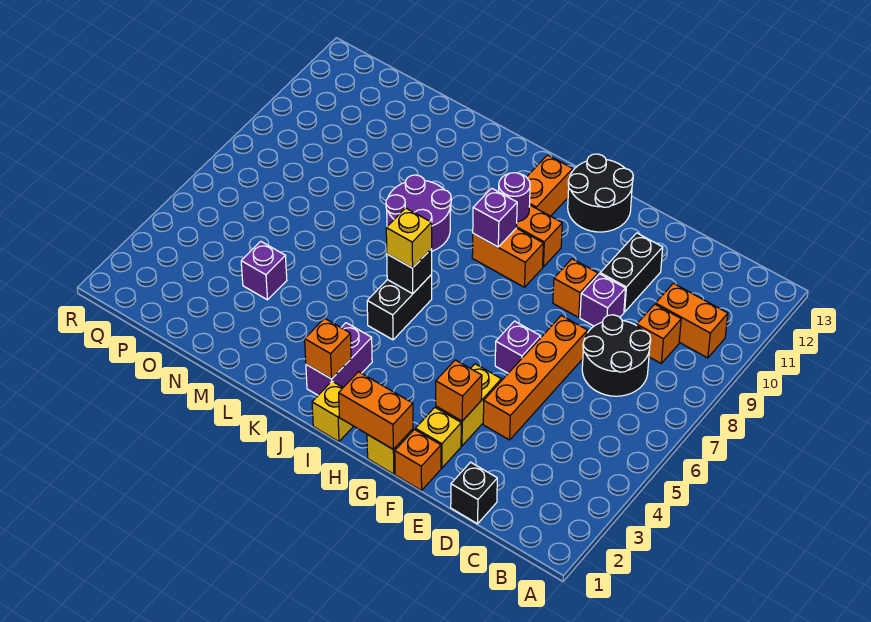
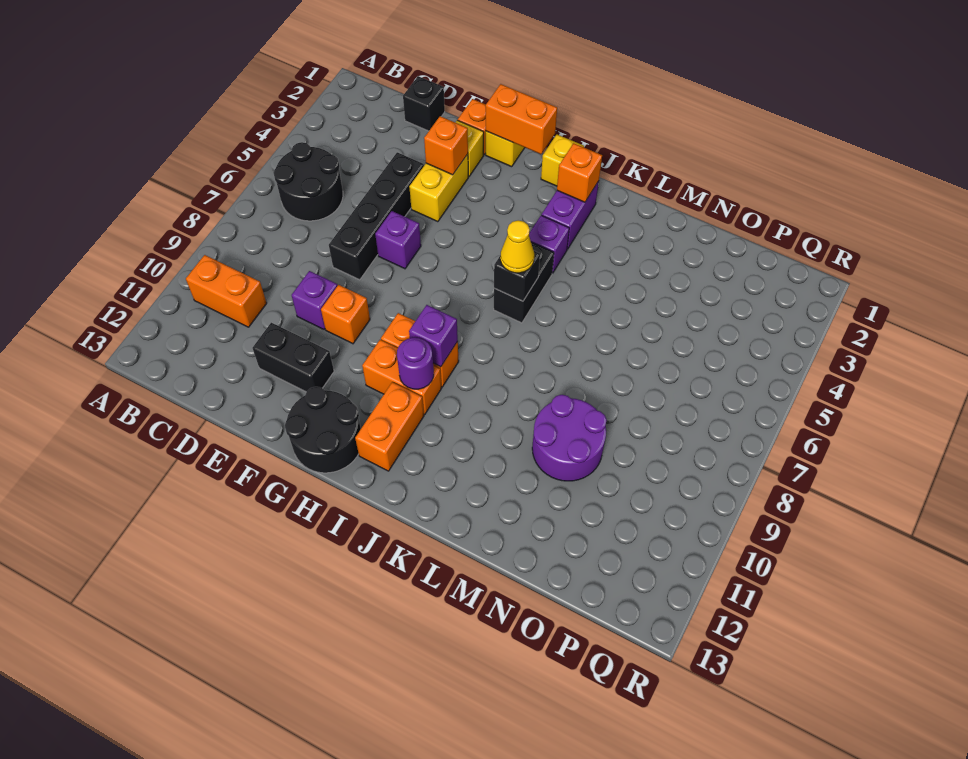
black 2x2 round brick [582,315,651,396] -> black 2x2 round brick moved to [273,142,343,221]
orange 1x1 brick [637,304,681,363] -> none
orange 1x4 brick [483,315,588,440] -> black 1x4 brick [329,152,424,280]
black 1x2 brick [600,233,663,312] -> black 1x2 brick turned to [253,323,334,392]
yellow 1x1 brick [386,208,432,268] -> yellow 1x1 cone [500,220,534,273]
purple 2x2 round brick [386,175,451,251] -> purple 2x2 round brick moved to [532,395,607,481]
purple 1x1 brick [241,241,287,300] -> purple 1x1 brick moved to [529,215,569,273]

